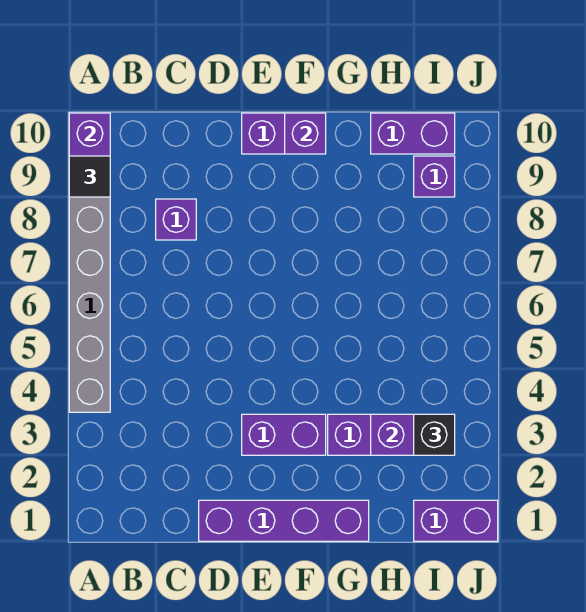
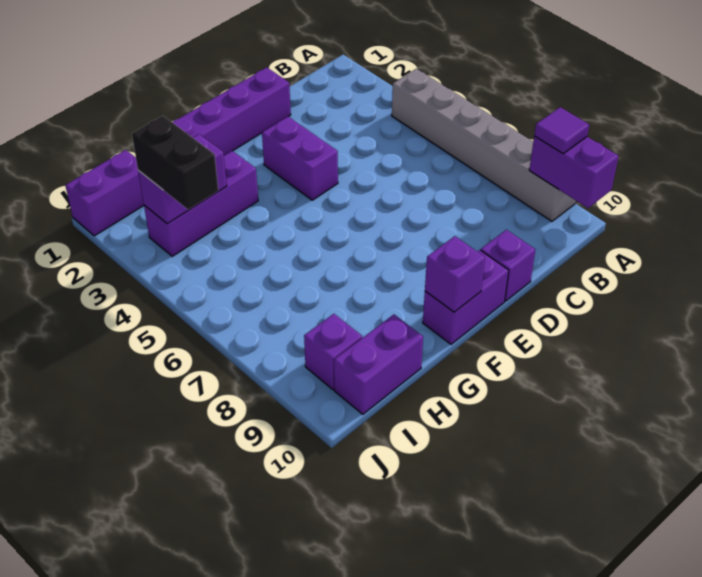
black 1x1 tile [69,156,110,197] -> purple 1x1 tile [534,107,589,154]
purple 1x1 brick [156,199,196,240] -> purple 1x1 brick moved to [481,230,536,301]
purple 1x2 brick [242,414,326,455] -> purple 1x2 brick turned to [262,117,338,200]
black 1x1 brick [414,414,455,455] -> black 1x2 brick [132,116,218,209]

